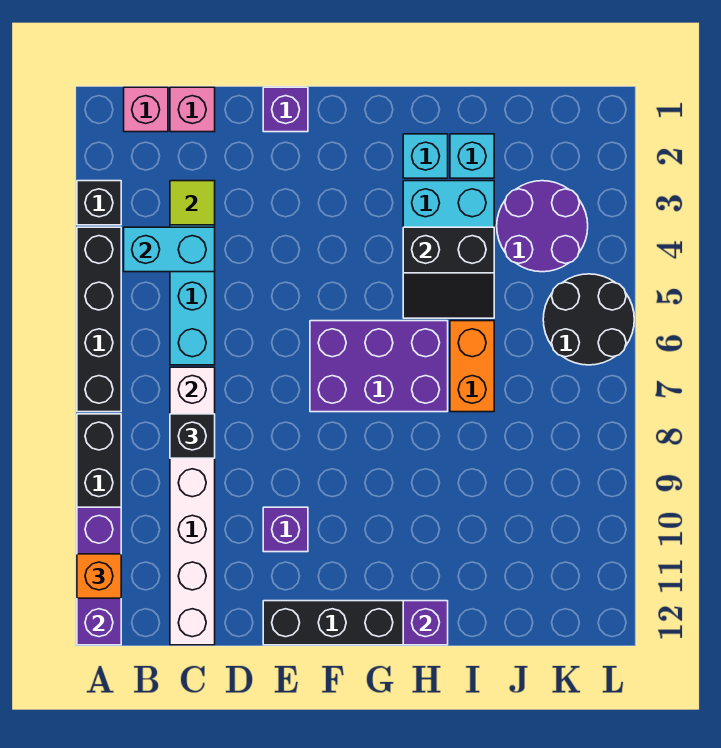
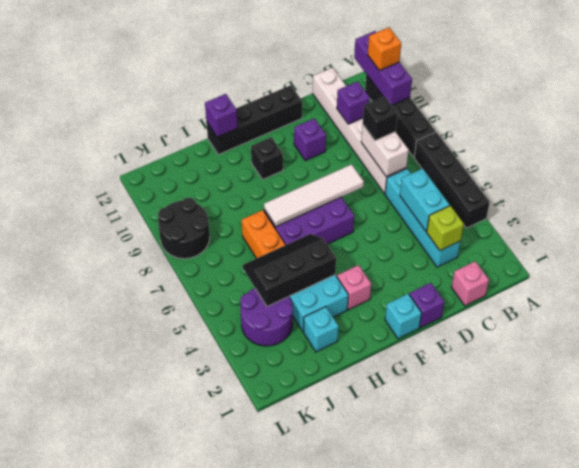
black 1x1 brick [77,181,121,225] -> black 1x1 brick moved to [251,137,283,180]
pink 1x1 brick [124,87,168,132] -> pink 1x1 brick moved to [337,265,371,310]
cyan 1x2 brick [124,227,215,272] -> cyan 1x2 brick turned to [400,169,450,232]
lime 1x1 tile [170,181,215,225] -> lime 1x1 brick [427,206,464,250]
none -> purple 1x1 brick [337,81,370,124]
none -> white 1x4 tile [264,164,364,227]
cyan 1x1 brick [403,134,448,178] -> cyan 1x1 brick moved to [385,294,422,339]
black 2x2 slope [403,227,494,318] -> black 2x3 slope [242,234,336,306]
black 2x2 round brick [543,274,634,365] -> black 2x2 round brick moved to [158,198,210,259]

